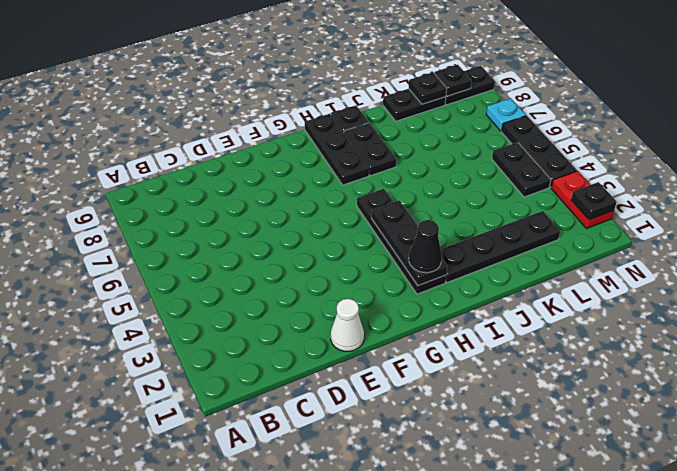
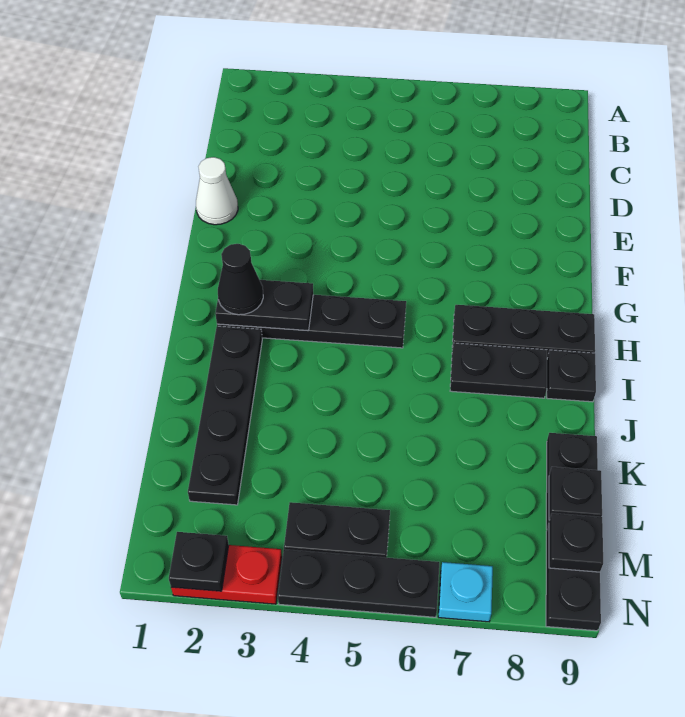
black 1x3 plate [372,200,447,286] -> black 1x2 plate [215,280,313,331]

